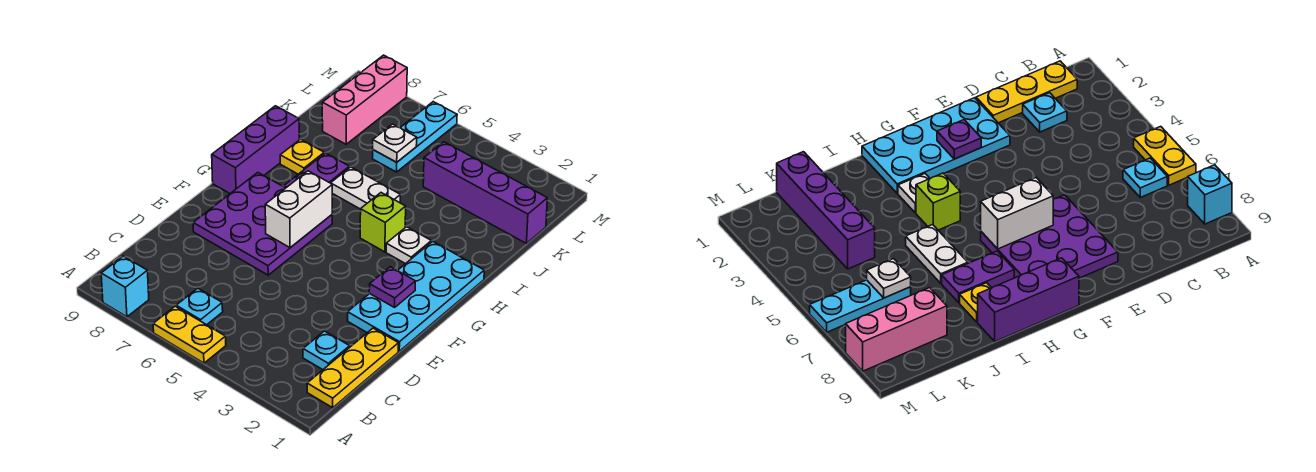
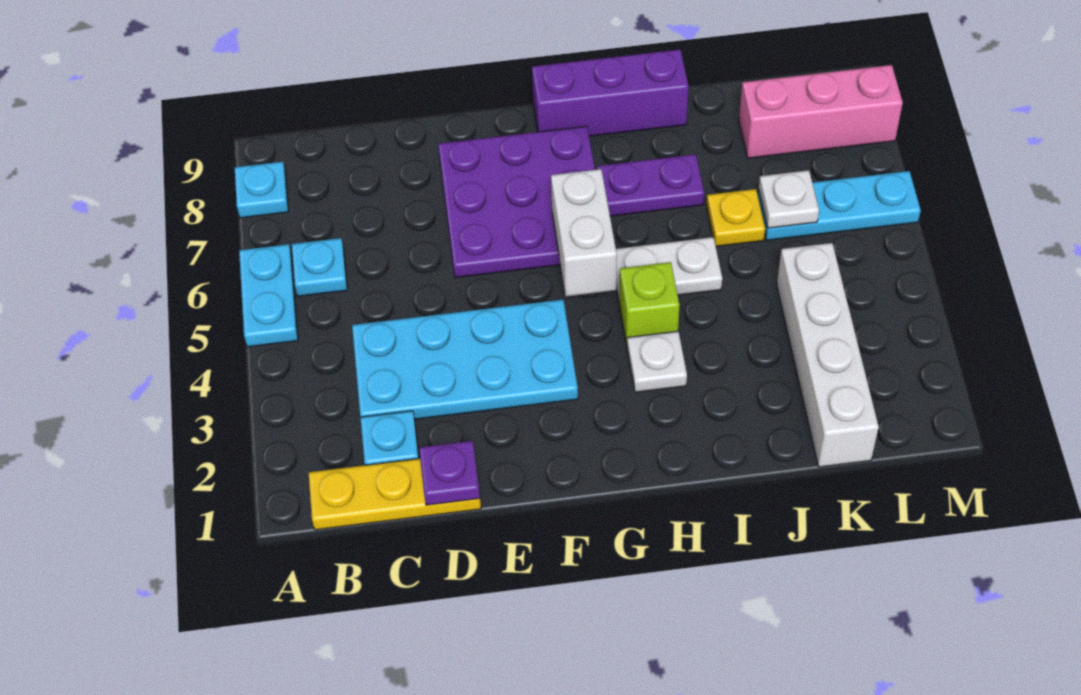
yellow 1x2 plate [153,306,226,363] -> cyan 1x2 plate [239,244,298,347]
cyan 1x1 brick [101,256,149,317] -> cyan 1x1 plate [235,162,289,218]
cyan 2x4 plate [348,241,484,351] -> cyan 2x4 plate moved to [352,300,578,419]
purple 1x1 plate [369,267,415,307] -> purple 1x1 plate moved to [419,441,480,505]
white 1x2 brick [265,171,332,248] -> white 1x2 brick turned to [551,169,617,297]
white 1x2 plate [331,167,400,209] -> white 1x2 plate turned to [616,237,722,300]
yellow 1x1 plate [280,139,324,174] -> yellow 1x1 plate moved to [706,189,765,246]
purple 1x4 brick [423,142,547,243] -> white 1x4 brick [777,243,879,467]

